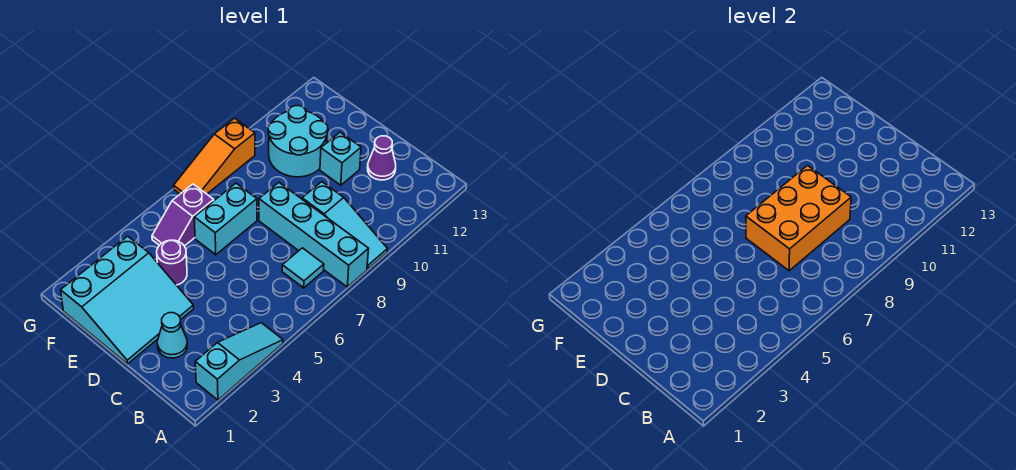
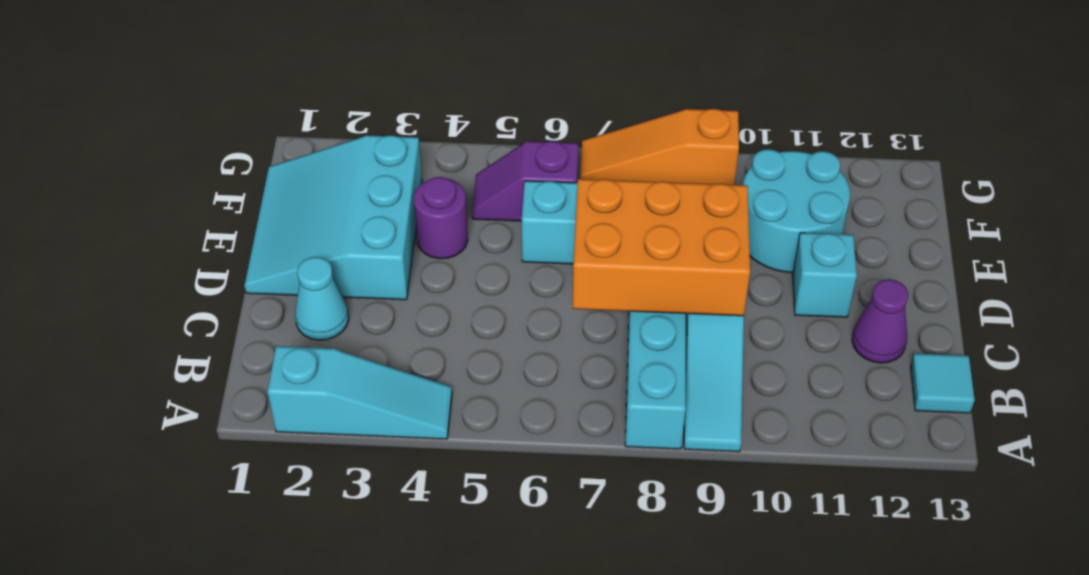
cyan 1x1 tile [282,248,324,288] -> cyan 1x1 tile moved to [911,353,975,413]
cyan 3x3 slope [61,236,194,364] -> cyan 3x3 slope turned to [245,135,422,300]

